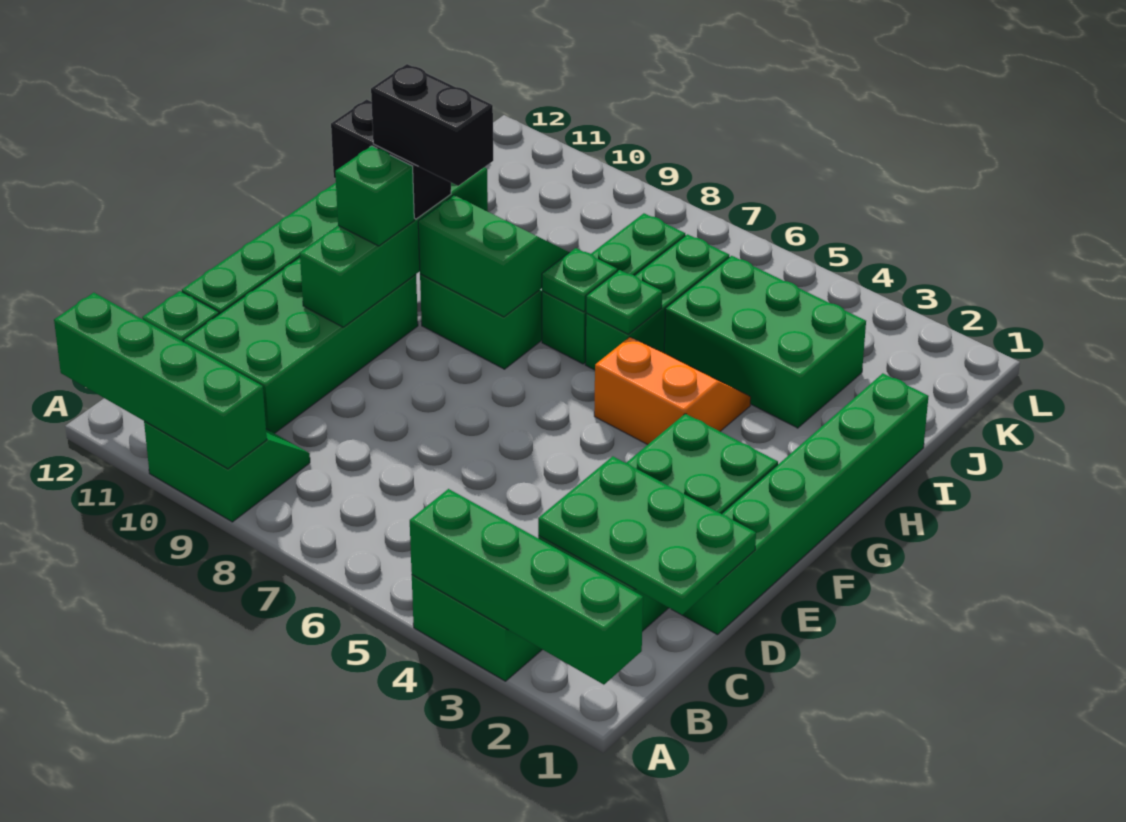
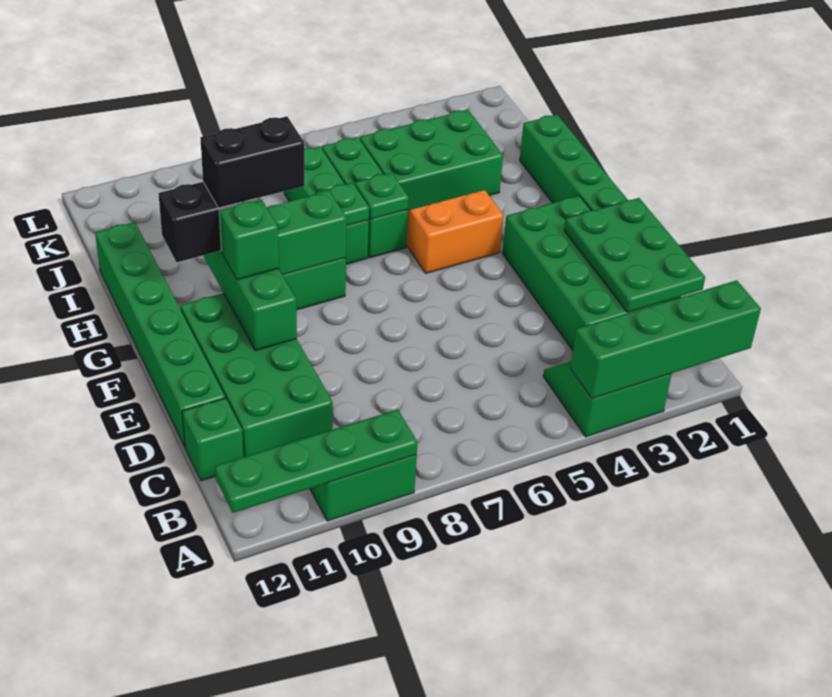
green 1x4 brick [54,293,267,469] -> green 1x4 plate [215,410,417,513]
green 2x3 plate [538,456,756,615] -> green 2x3 plate turned to [564,198,705,312]

